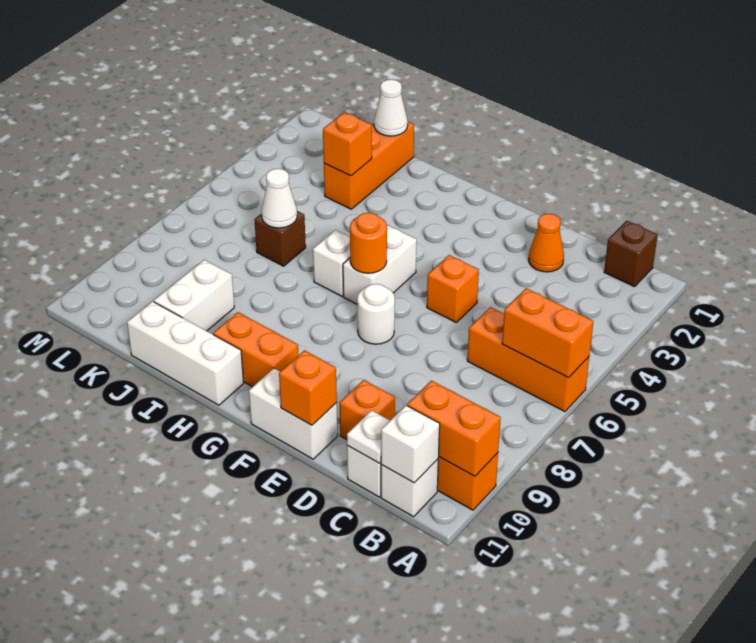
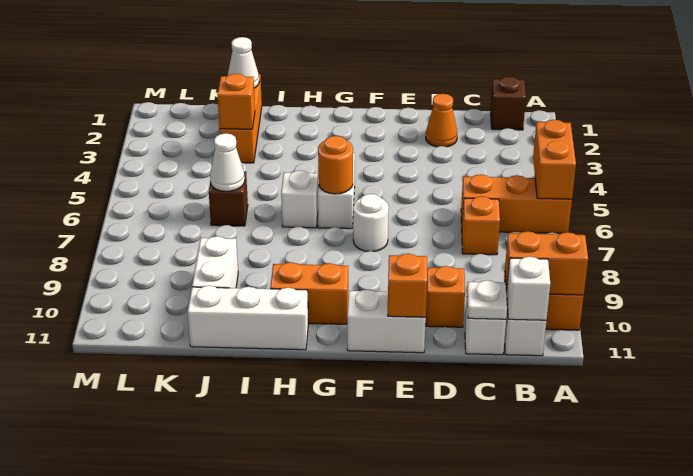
orange 1x2 brick [502,288,593,378] -> orange 1x2 brick turned to [533,120,576,199]
orange 1x1 brick [427,255,479,322] -> orange 1x1 brick moved to [462,196,500,255]

